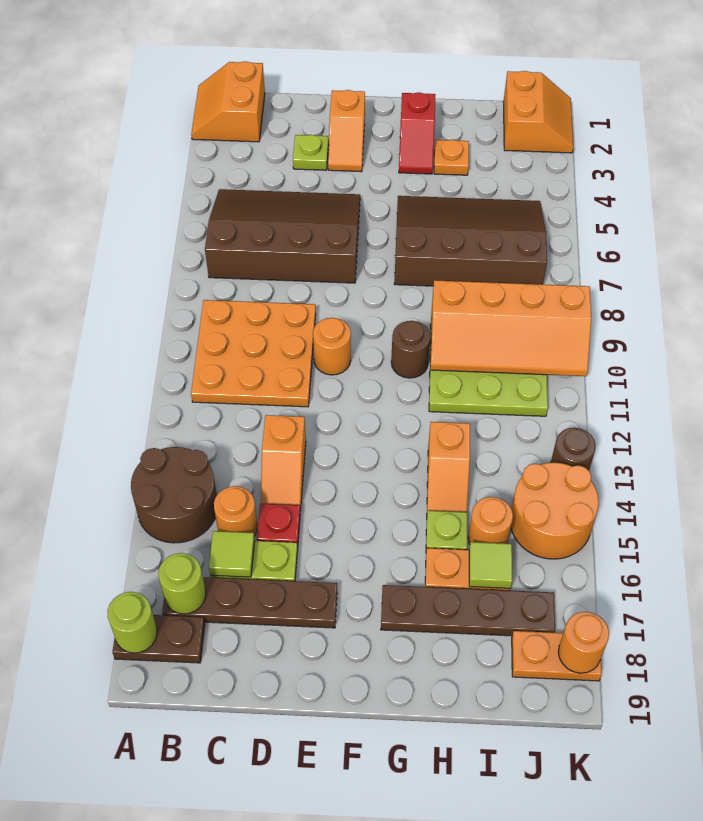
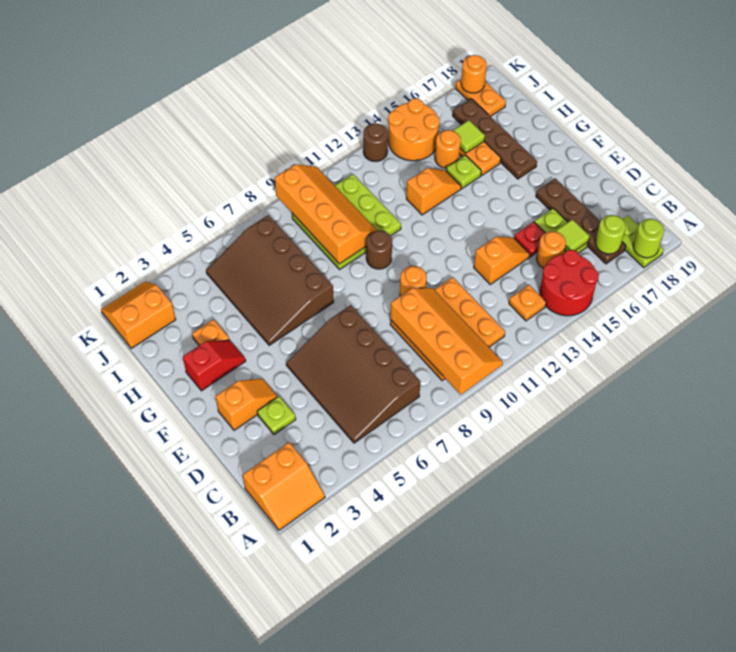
none -> orange 2x4 slope [391,288,503,395]
brown 2x2 round brick [131,447,217,543] -> red 2x2 round brick [540,250,598,316]
brown 1x2 plate [113,615,205,663] -> lime 1x2 plate [622,216,664,268]
none -> orange 1x1 plate [509,285,546,321]

